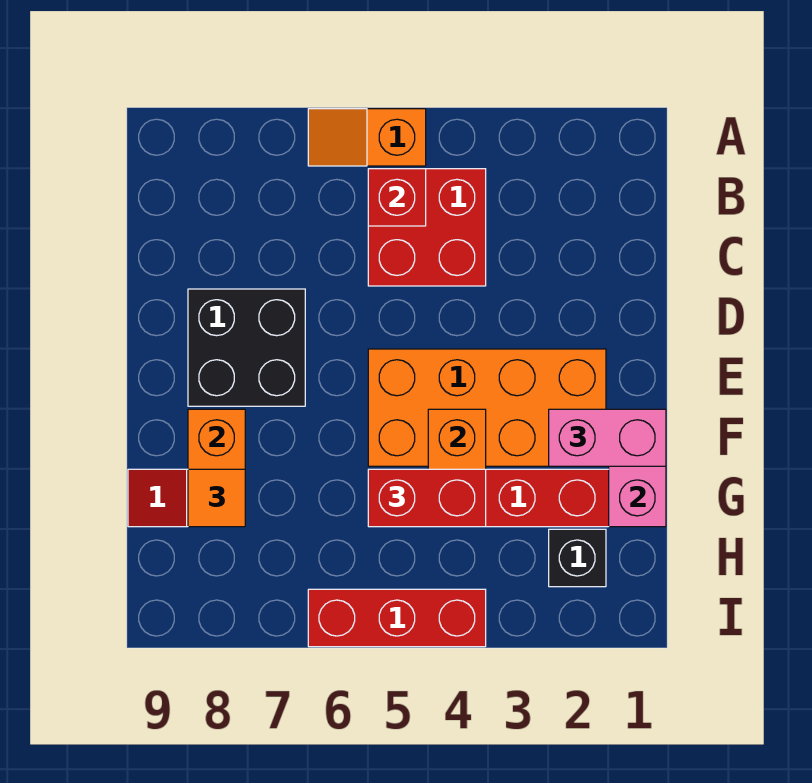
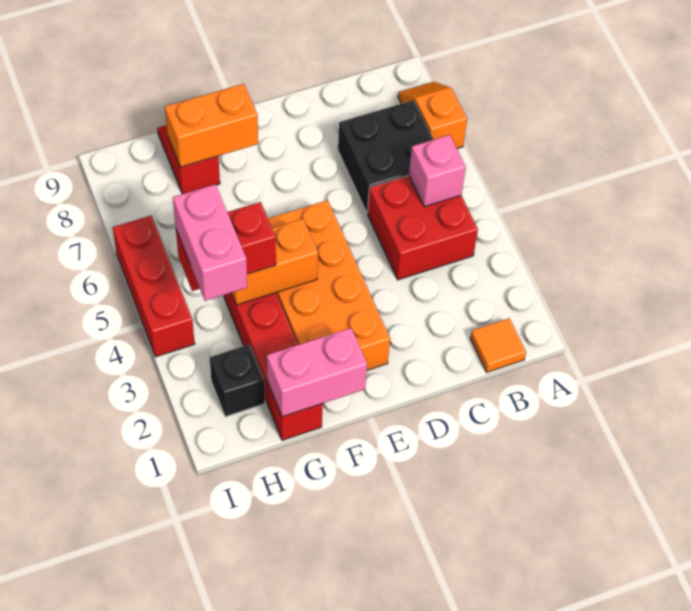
orange 1x2 slope [308,109,426,166] -> orange 1x2 slope moved to [398,82,467,149]
red 1x1 brick [368,169,426,226] -> pink 1x1 brick [409,135,466,207]
black 2x2 brick [188,289,305,406] -> black 2x2 brick moved to [338,100,434,213]
pink 1x2 brick [549,409,666,466] -> pink 1x2 brick moved to [173,184,247,301]
red 1x2 brick [368,469,486,527] -> red 1x2 brick turned to [176,202,276,291]
orange 1x1 tile [188,469,245,527] -> orange 1x1 tile moved to [470,318,526,372]

